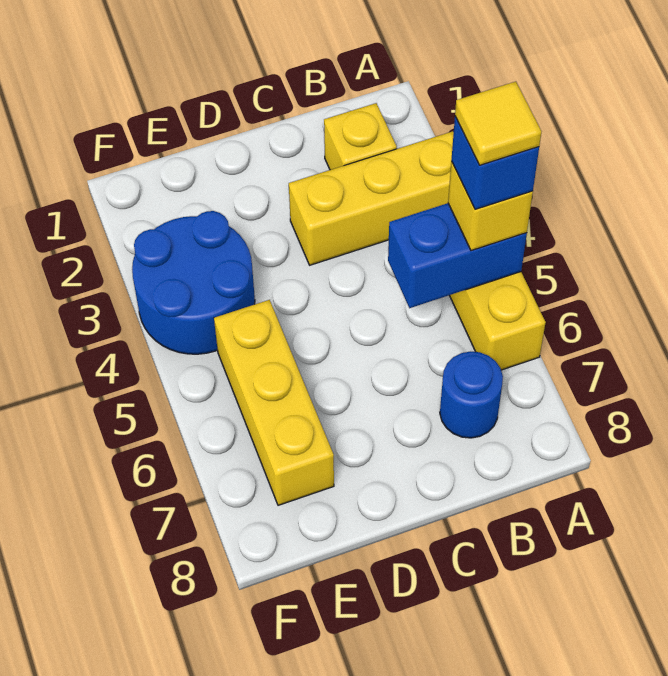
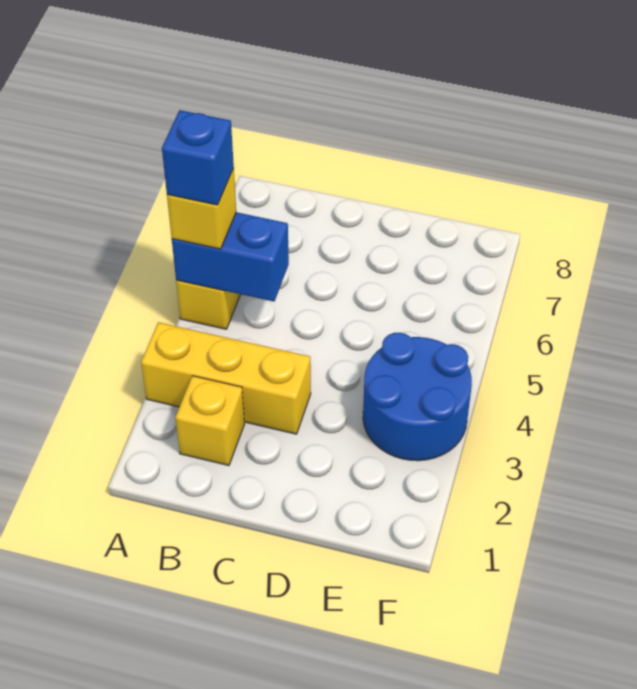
yellow 1x1 tile [455,82,541,165] -> none
blue 1x1 round brick [440,351,503,438] -> none
yellow 1x3 brick [214,300,334,505] -> none

